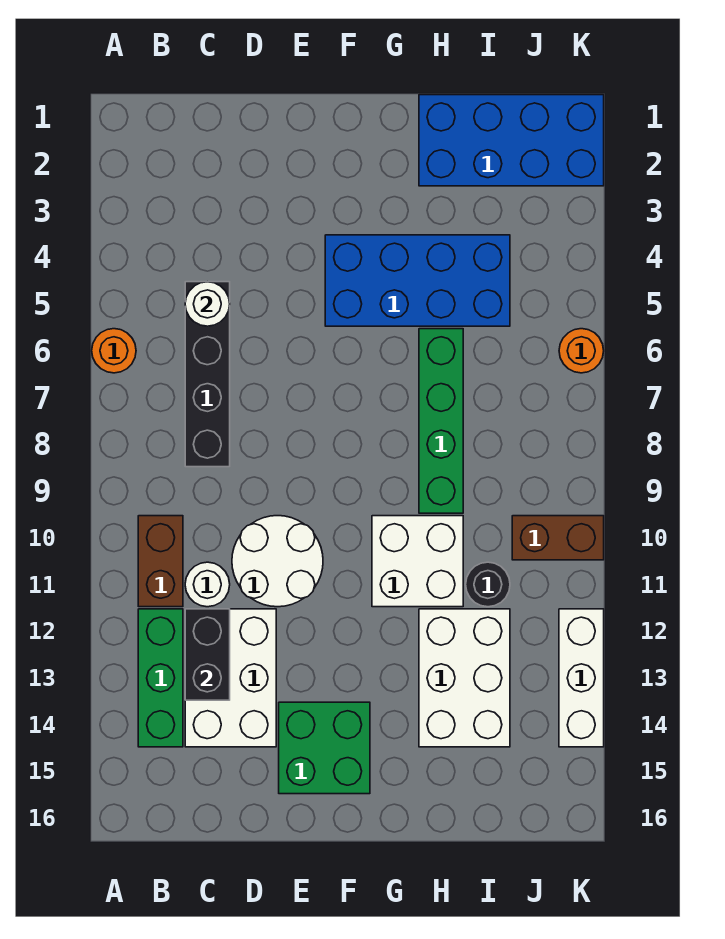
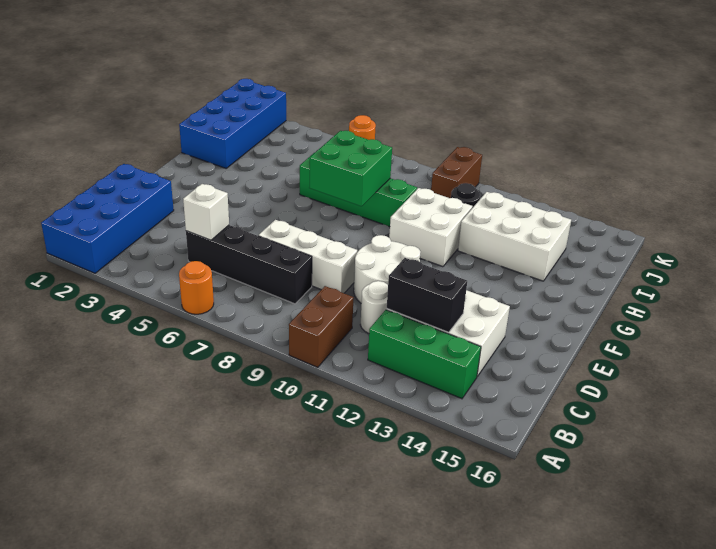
brown 1x2 brick [138,516,183,607] -> brown 1x2 brick turned to [289,286,354,367]
white 1x1 round brick [185,282,230,326] -> white 1x1 brick [183,184,229,240]
green 2x2 brick [279,702,370,794] -> green 2x2 brick moved to [309,131,392,206]
blue 2x4 brick [325,235,510,326] -> blue 2x4 brick moved to [41,164,174,273]
white 1x3 brick [559,609,604,747] -> white 1x3 brick moved to [258,220,357,293]

